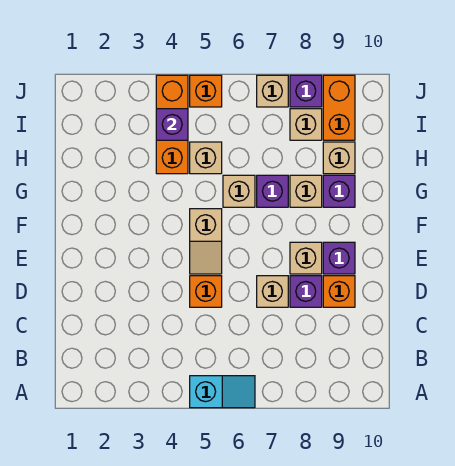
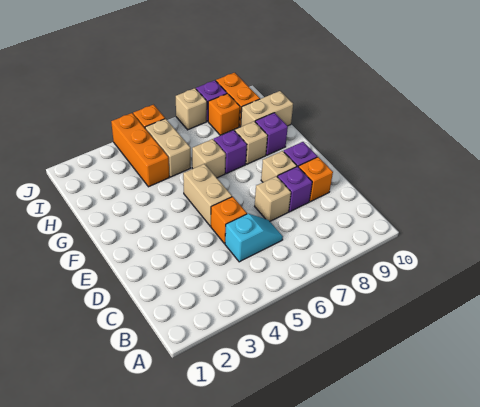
cyan 1x2 slope [190,376,255,408] -> cyan 1x2 slope moved to [225,214,283,262]
tan 1x2 slope [190,209,222,274] -> tan 1x2 brick [183,164,232,226]
tan 1x1 brick [190,142,222,174] -> tan 1x2 brick [145,119,191,177]
tan 1x1 brick [323,142,355,174] -> tan 1x2 brick [241,91,293,127]
purple 1x1 brick [156,109,188,140] -> none
tan 1x1 brick [290,109,322,140] -> orange 1x1 brick [208,94,240,135]

